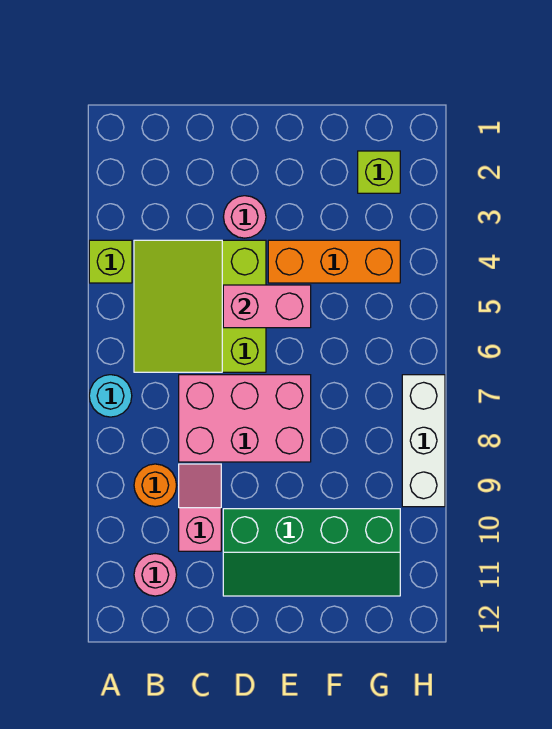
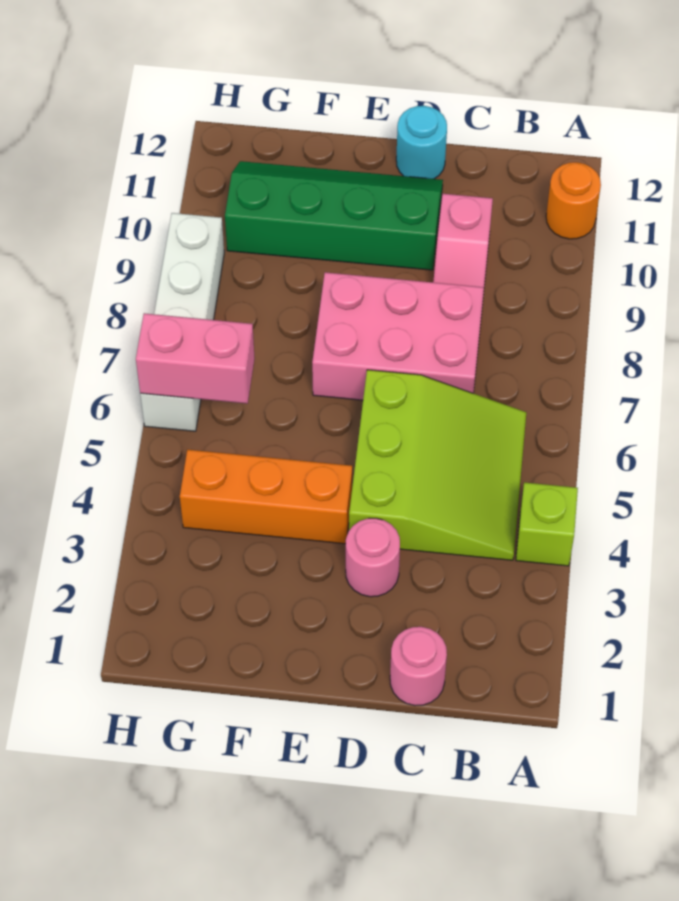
cyan 1x1 round brick [89,375,132,417] -> cyan 1x1 round brick moved to [396,106,447,179]
orange 1x1 round brick [134,464,177,507] -> orange 1x1 round brick moved to [546,162,601,239]
pink 1x1 round brick [134,554,177,596] -> pink 1x1 round brick moved to [390,627,447,706]
pink 1x2 brick [223,285,311,328] -> pink 1x2 brick moved to [136,313,255,404]
lime 1x1 brick [358,151,400,193] -> none
white 1x3 brick [402,375,445,507] -> white 1x4 brick [140,213,224,431]

